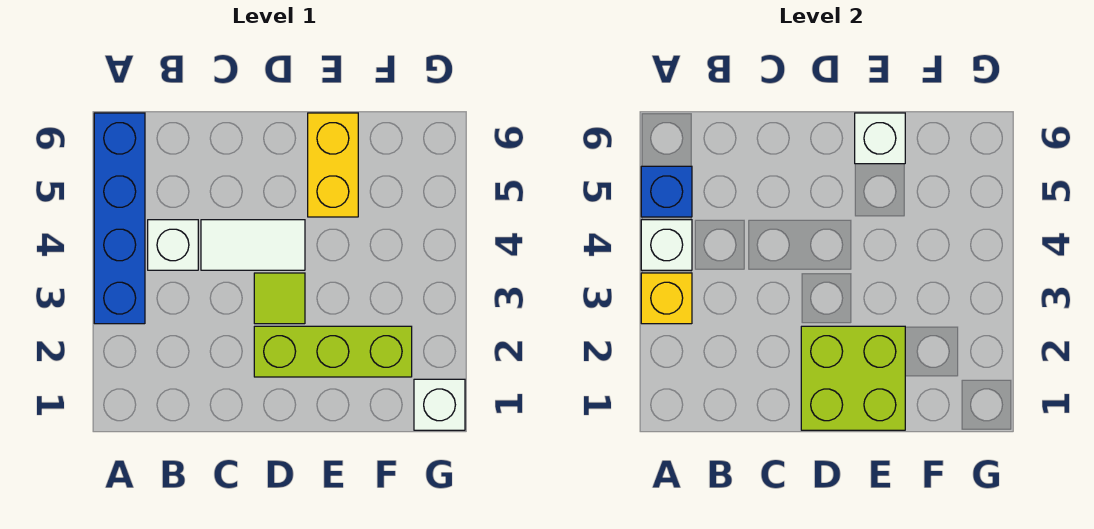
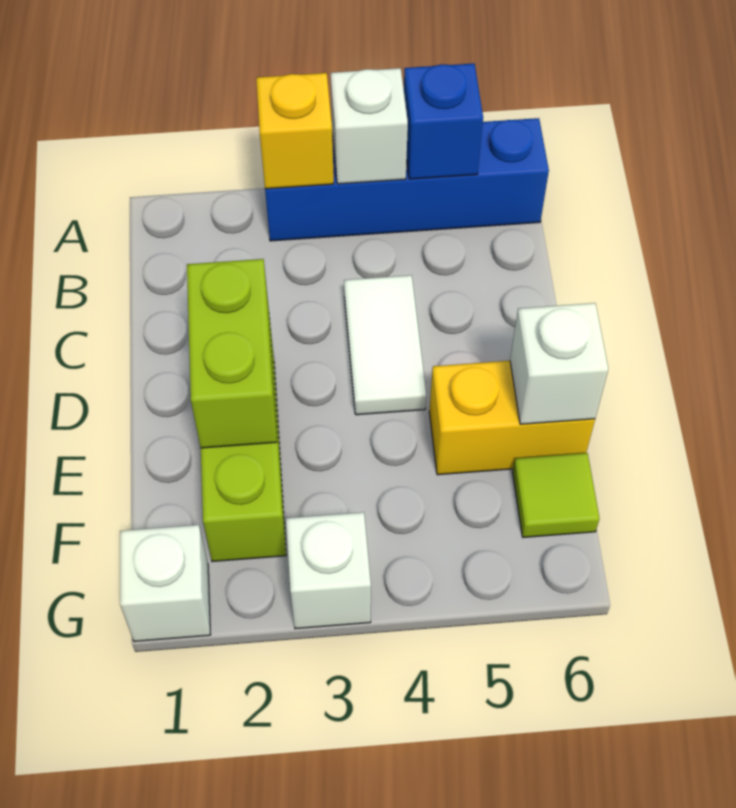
white 1x1 brick [148,220,198,270] -> white 1x1 brick moved to [286,512,371,629]
lime 2x2 brick [801,326,905,430] -> lime 1x2 brick [187,259,277,448]
lime 1x1 tile [254,273,305,324] -> lime 1x1 tile moved to [513,453,599,537]

